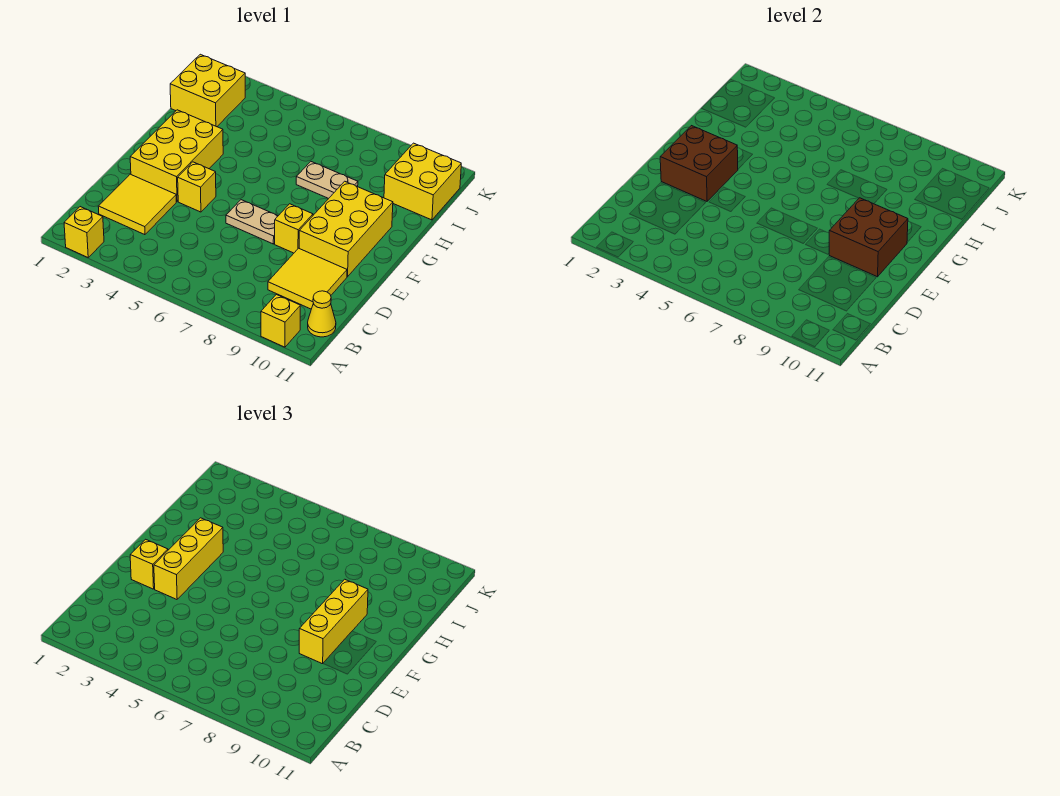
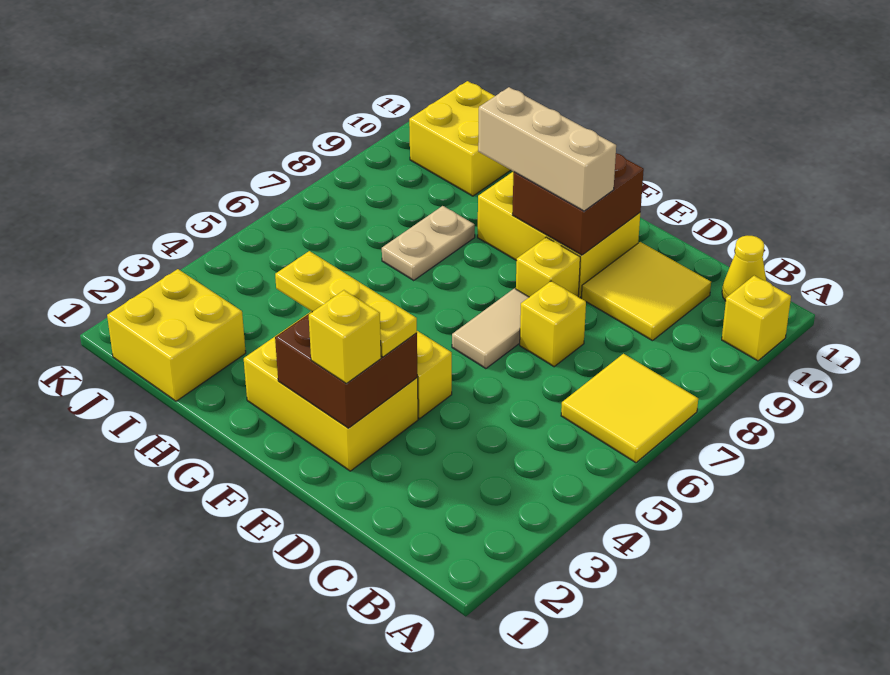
yellow 1x1 brick [64,207,104,257] -> yellow 1x1 brick moved to [520,281,586,367]
yellow 2x2 tile [98,174,176,235] -> yellow 2x2 tile moved to [561,354,698,463]
yellow 1x3 brick [154,518,223,599] -> yellow 1x3 plate [275,251,417,357]
tan 1x2 plate [226,200,278,244] -> tan 1x2 tile [452,288,529,369]
yellow 1x3 brick [299,579,368,664] -> tan 1x3 brick [478,87,616,211]

